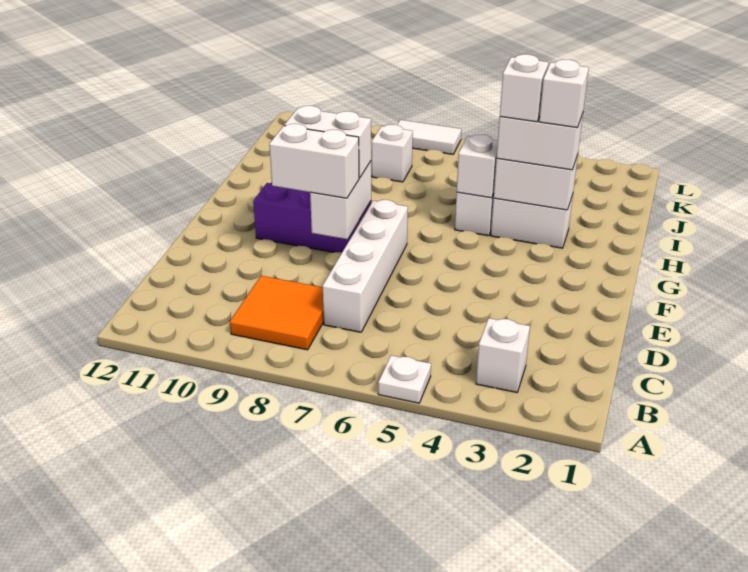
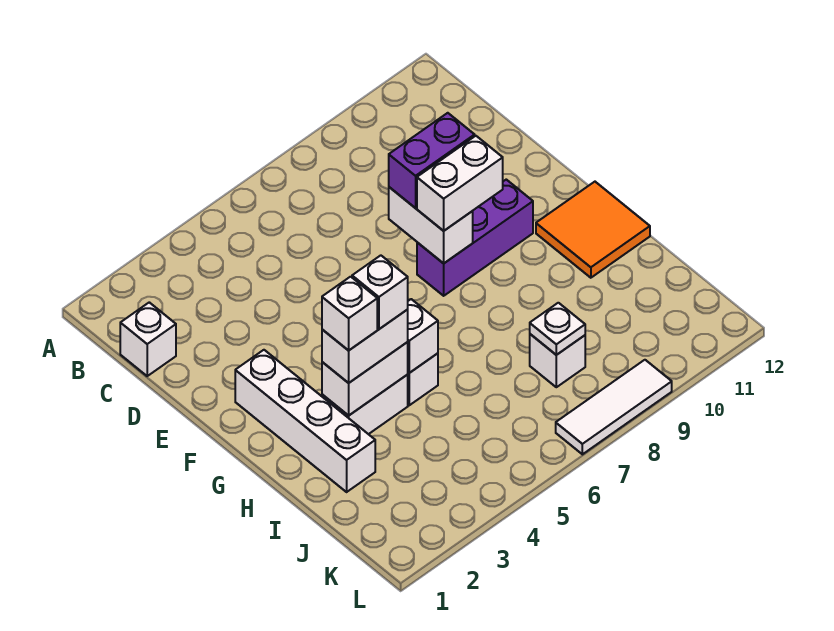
white 1x1 plate [378,355,431,403] -> white 1x1 plate moved to [530,303,585,355]
white 1x1 brick [476,318,530,392] -> white 1x1 brick moved to [120,302,176,376]
orange 2x2 tile [230,276,324,350] -> orange 2x2 tile moved to [536,182,650,278]
white 1x4 brick [323,200,408,332] -> white 1x4 brick moved to [235,350,375,492]
white 1x2 brick [269,124,359,198] -> purple 1x2 brick [389,113,475,208]
white 1x2 tile [397,120,461,154] -> white 1x3 tile [556,360,672,454]

